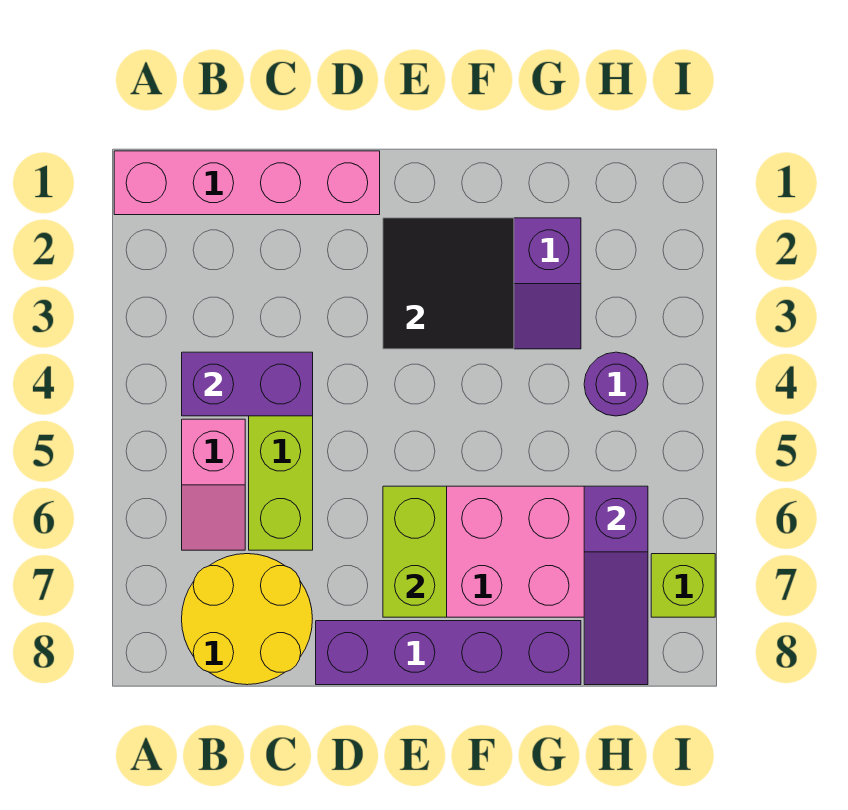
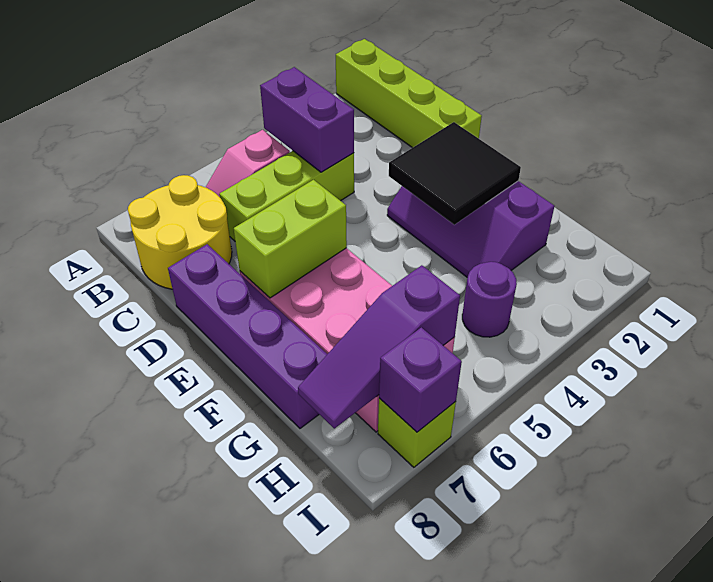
pink 1x4 brick [114,151,380,215] -> lime 1x4 brick [336,39,482,148]
none -> purple 1x1 brick [379,327,462,432]

